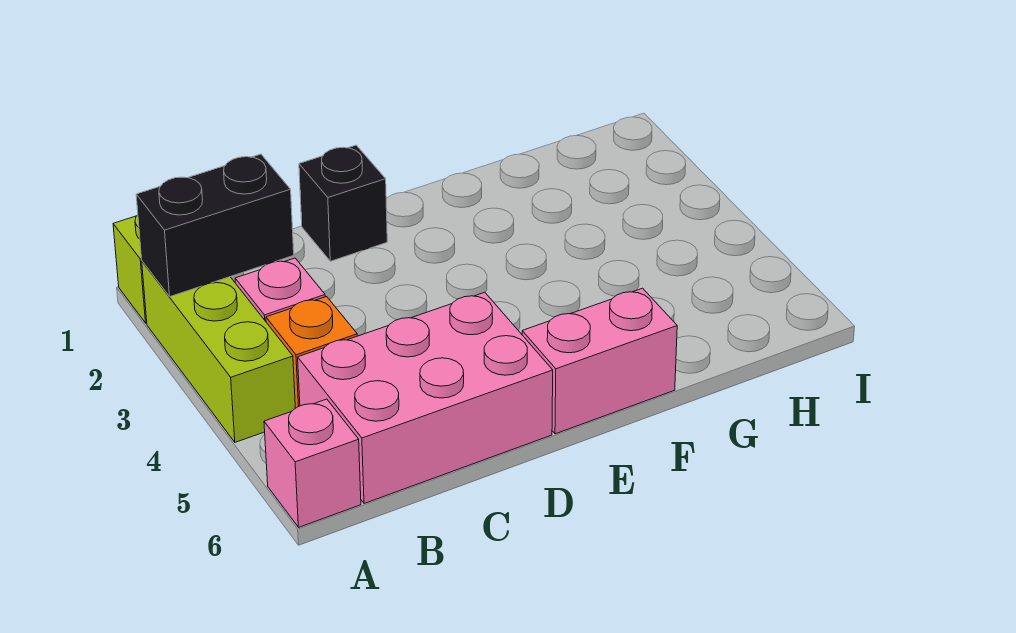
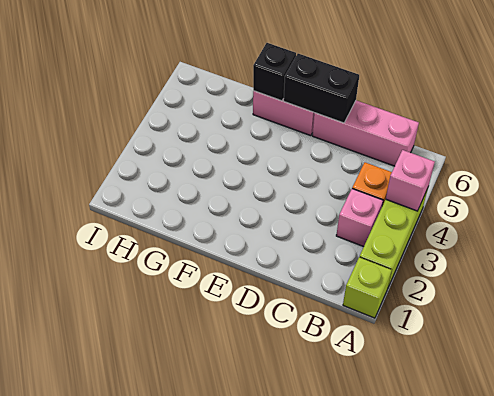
black 1x2 brick [136,154,294,297] -> black 1x2 brick moved to [284,54,359,123]
pink 1x1 brick [264,399,361,527] -> pink 1x1 brick moved to [386,150,435,211]
pink 2x3 brick [298,292,553,504] -> pink 1x3 brick [312,100,419,166]
black 1x1 brick [299,145,387,261] -> black 1x1 brick moved to [253,43,296,101]

